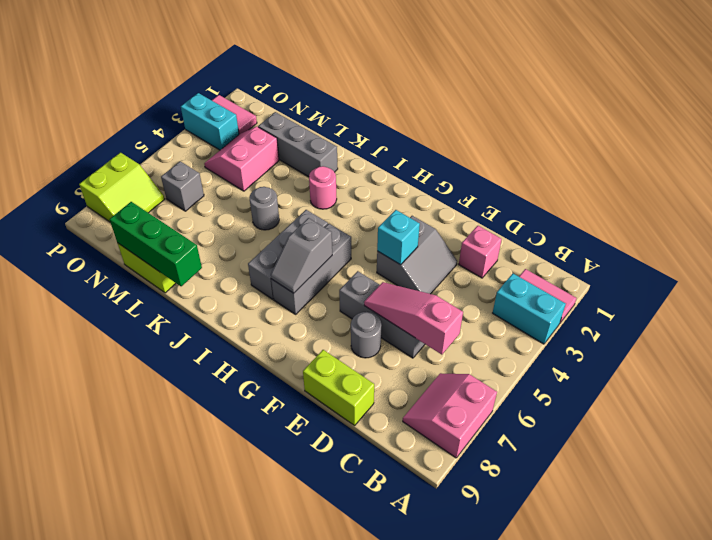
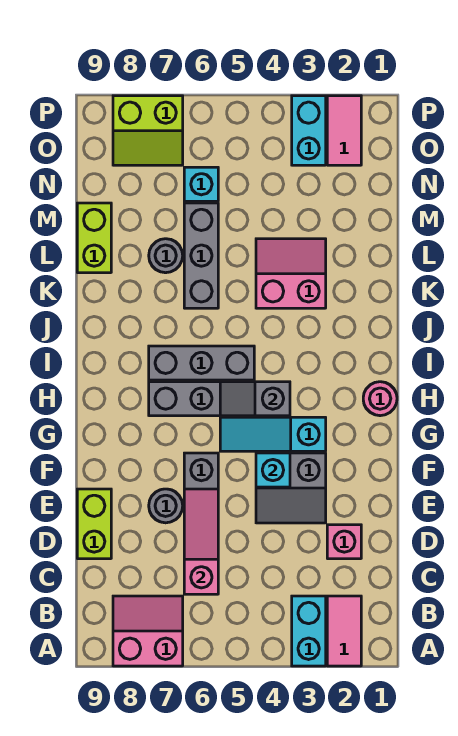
none -> cyan 1x3 slope [220,417,326,451]
grey 1x2 slope [271,218,332,293] -> grey 1x2 slope moved to [220,382,290,416]
pink 1x1 round brick [309,166,337,209] -> pink 1x1 round brick moved to [363,382,397,416]
grey 1x3 brick [258,112,338,177] -> grey 1x3 brick moved to [184,203,218,308]
grey 1x1 round brick [249,187,279,230] -> grey 1x1 round brick moved to [149,239,183,273]
green 1x3 brick [110,202,202,286] -> none
pink 2x2 slope [204,127,279,191] -> pink 2x2 slope moved to [256,239,326,308]
grey 1x1 brick [161,161,204,211] -> cyan 1x1 brick [184,167,218,201]

